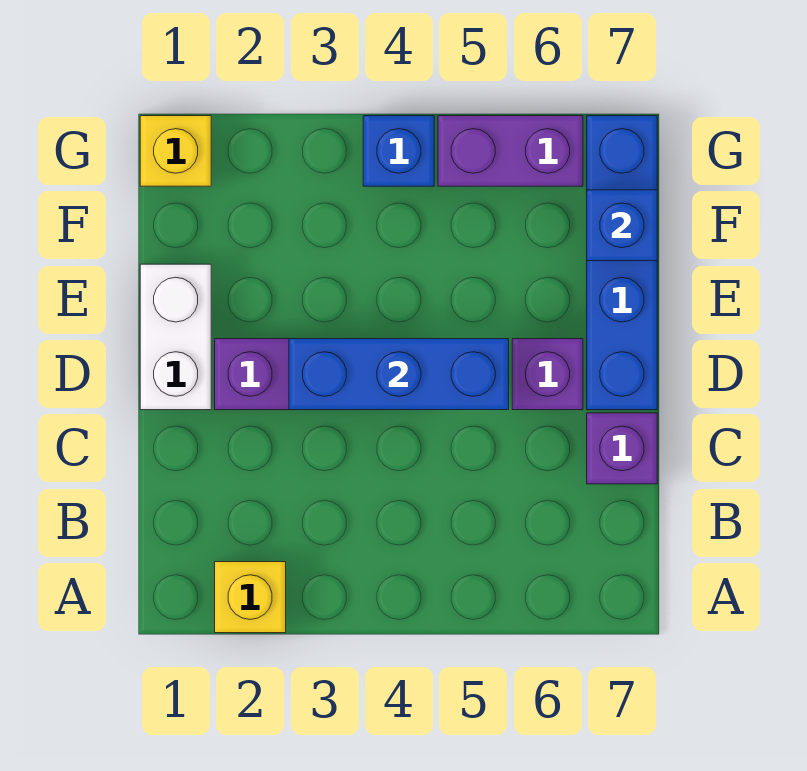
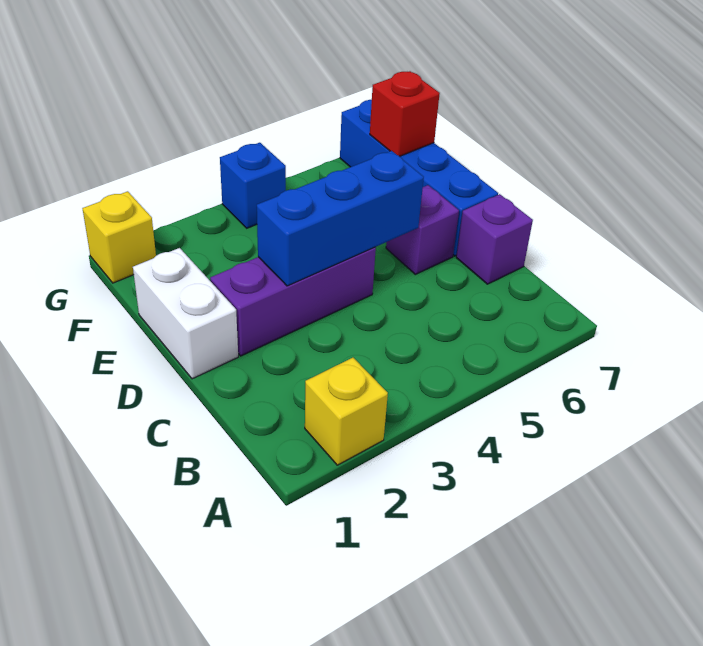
blue 1x1 brick [587,190,657,261] -> red 1x1 brick [370,71,440,156]
purple 1x2 brick [438,116,583,186] -> none

